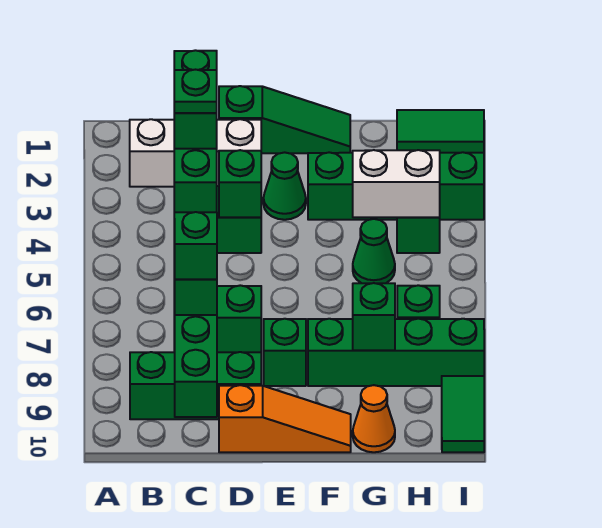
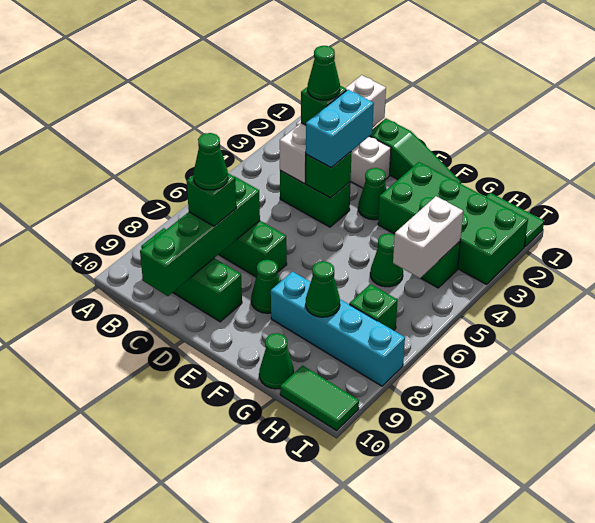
green 1x4 brick [174,50,217,212] -> white 1x4 brick [280,75,386,183]
green 1x1 plate [174,70,217,113] -> green 1x1 cone [308,46,340,100]
green 1x1 brick [174,212,217,279] -> green 1x1 cone [193,133,228,190]
none -> cyan 1x2 brick [306,90,374,168]
orange 1x3 slope [219,385,351,452] -> none
green 1x1 brick [264,319,306,386] -> green 1x1 cone [251,260,280,313]
green 1x4 brick [308,152,484,220] -> green 2x4 brick [378,162,528,284]
green 1x4 brick [308,319,484,386] -> cyan 1x4 brick [271,272,405,386]
white 1x2 brick [353,150,440,217] -> white 1x2 brick turned to [393,196,463,278]
green 1x1 brick [353,283,395,350] -> green 1x1 cone [306,261,340,317]
orange 1x1 cone [353,385,395,452] -> green 1x1 cone [259,333,294,389]
green 1x2 tile [442,376,484,452] -> green 1x2 tile turned to [280,366,359,430]

